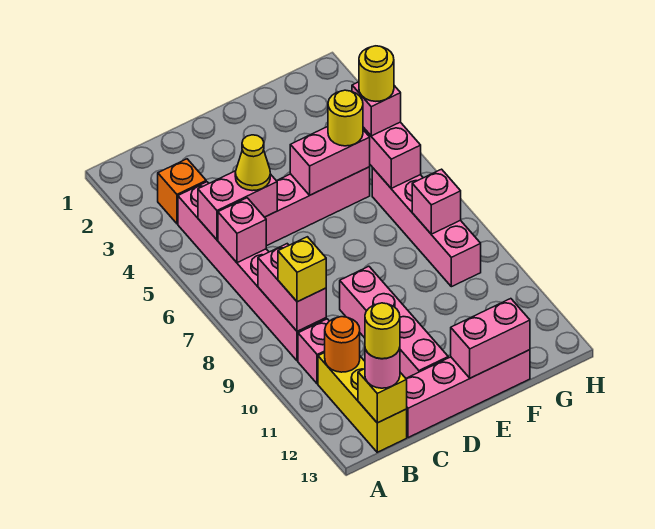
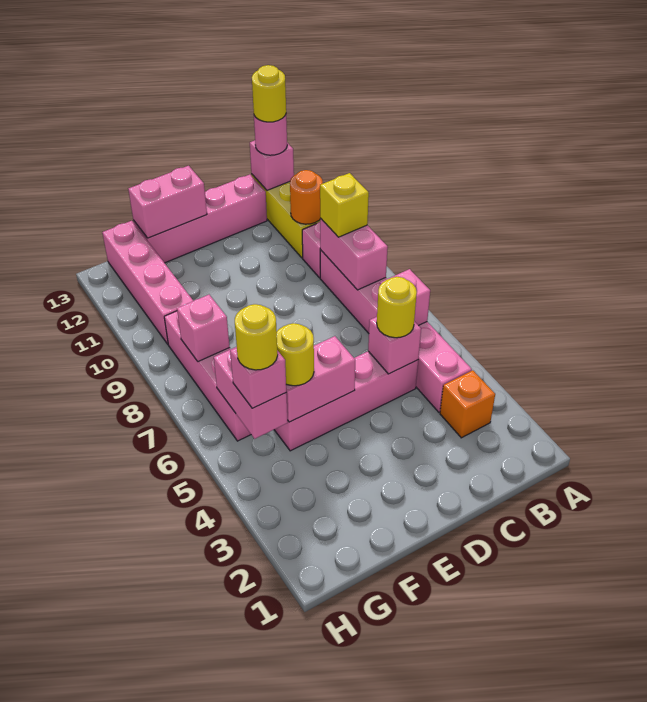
pink 1x2 brick [198,171,277,240] -> pink 1x1 brick [368,317,421,374]
yellow 1x1 brick [358,369,407,423] -> pink 1x1 brick [250,140,294,190]
yellow 1x1 cone [235,135,270,191] -> yellow 1x1 round brick [377,277,417,338]
pink 1x4 brick [340,266,448,378] -> pink 1x4 brick moved to [102,221,193,344]

